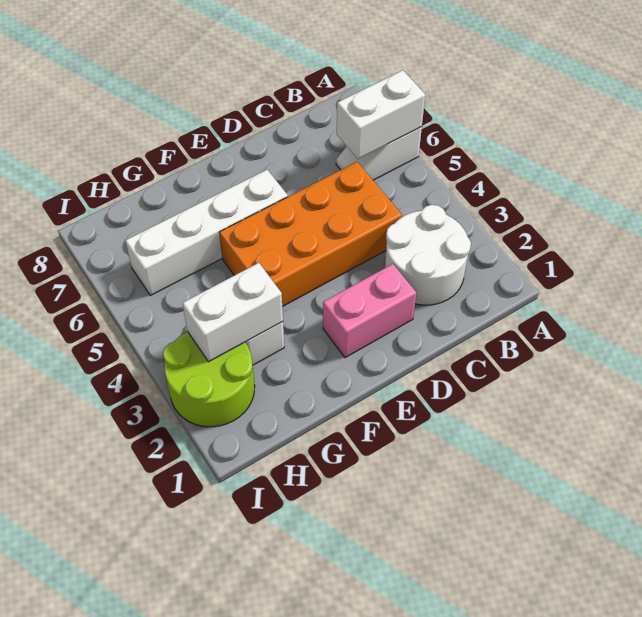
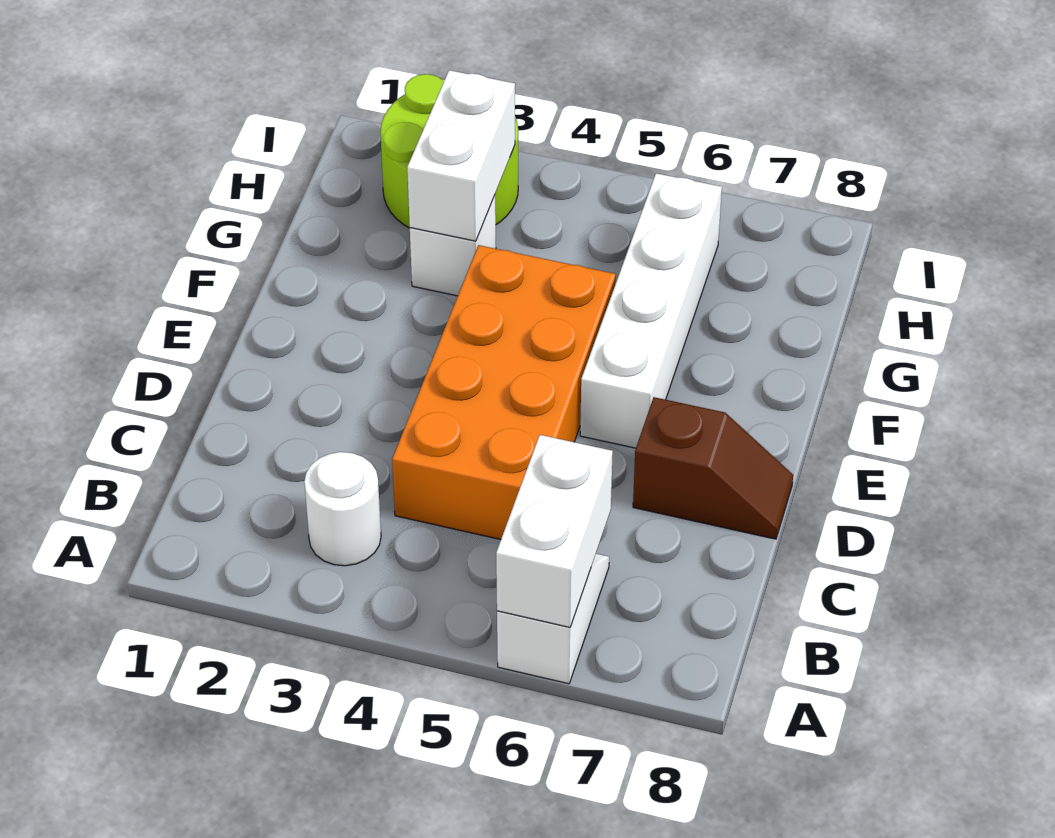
white 2x2 round brick [385,205,471,305] -> white 1x1 round brick [304,452,381,566]
pink 1x2 brick [323,264,416,358] -> none
none -> brown 1x2 slope [633,397,793,539]

